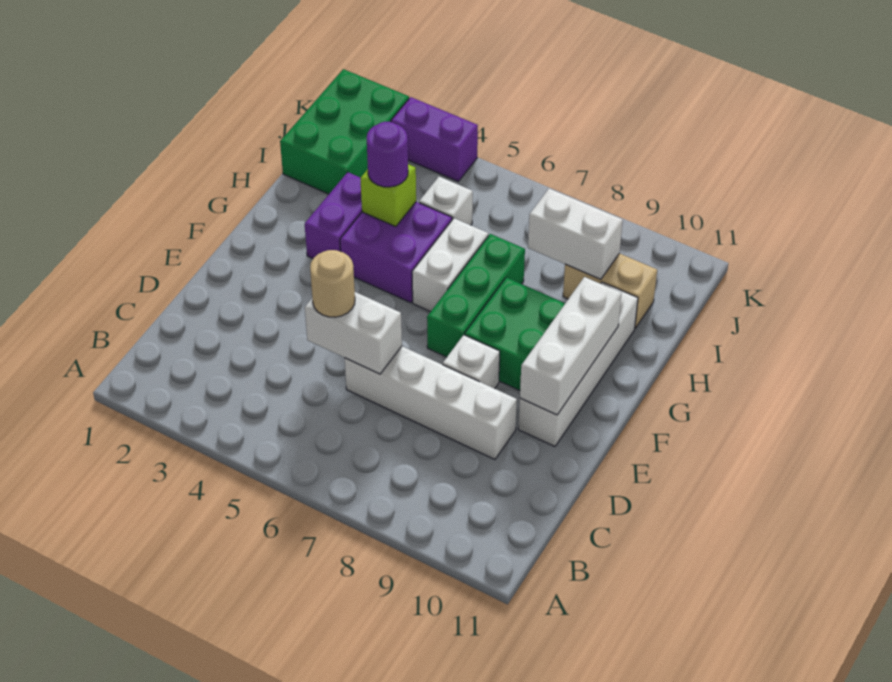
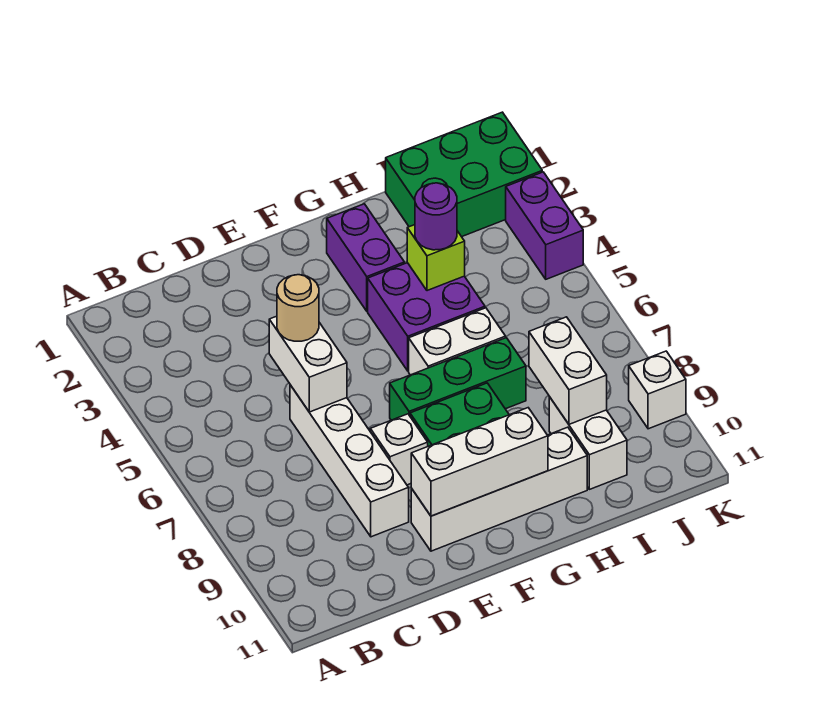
purple 1x2 brick [305,172,362,258] -> purple 1x2 brick turned to [327,204,404,311]
white 1x1 brick [419,177,473,225] -> white 1x1 brick moved to [629,351,686,429]
tan 1x2 brick [563,253,657,328] -> white 1x2 brick [549,397,627,489]

